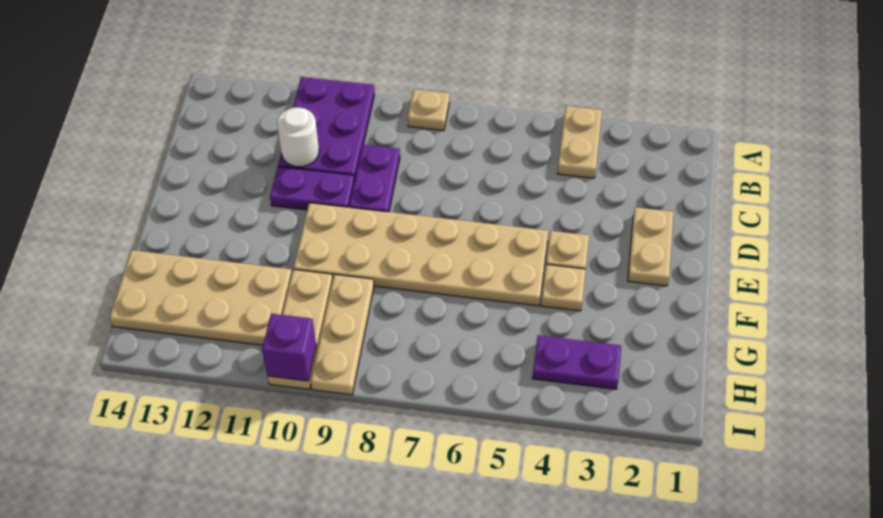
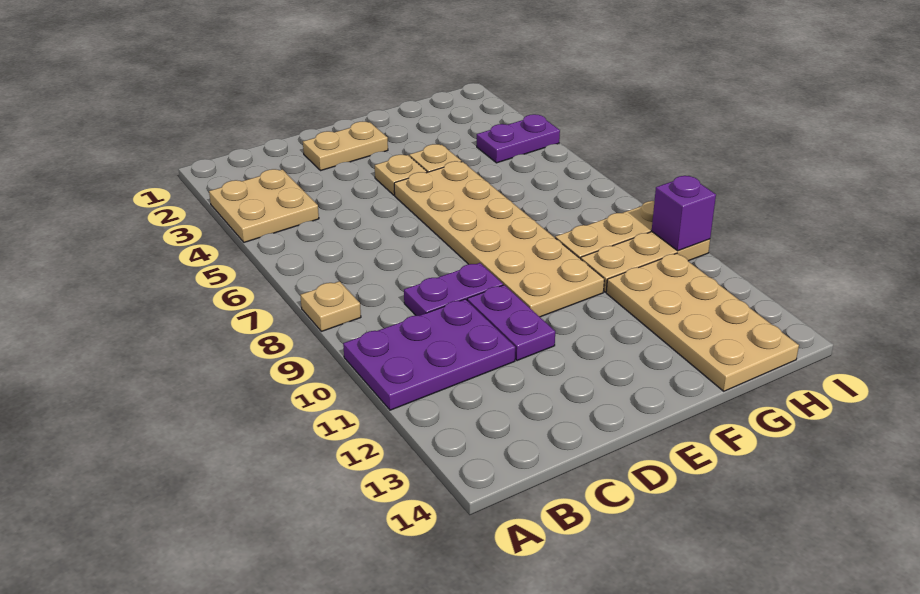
tan 1x2 plate [557,106,602,178] -> tan 2x2 plate [209,169,319,242]
white 1x1 round brick [277,107,319,167] -> none
purple 1x2 plate [532,335,621,389] -> purple 1x2 plate turned to [477,114,560,163]

